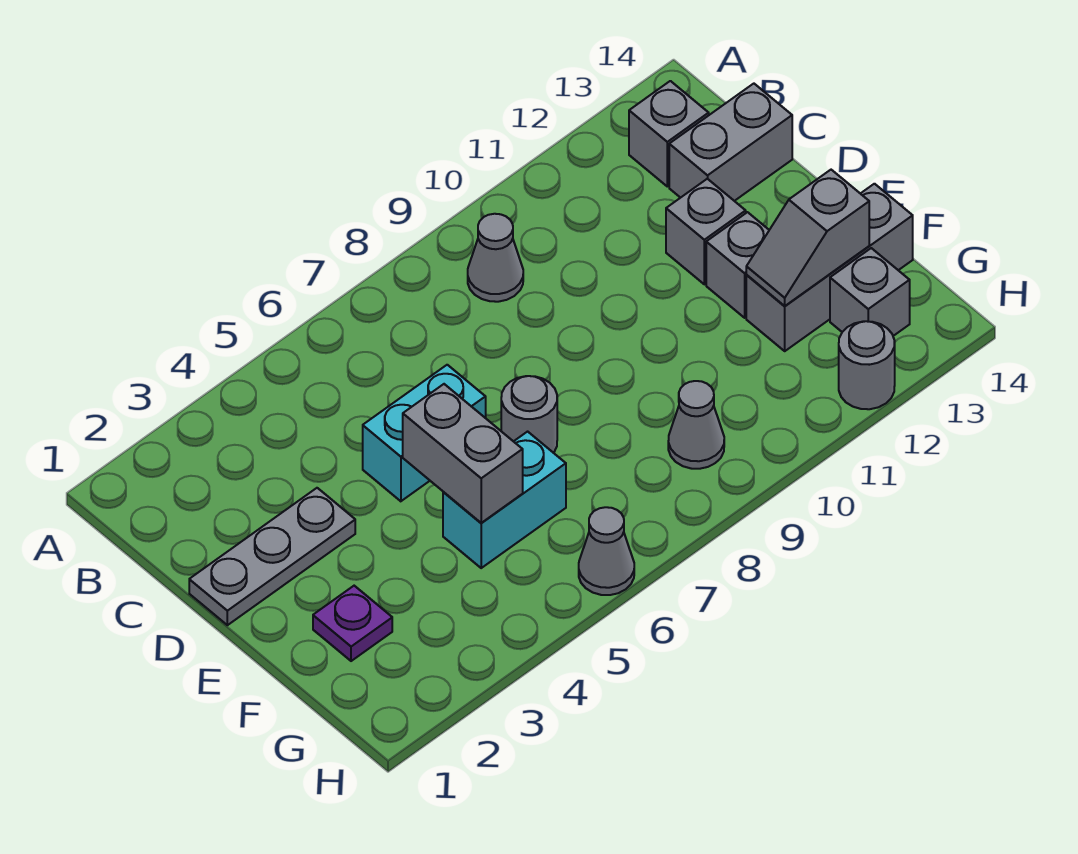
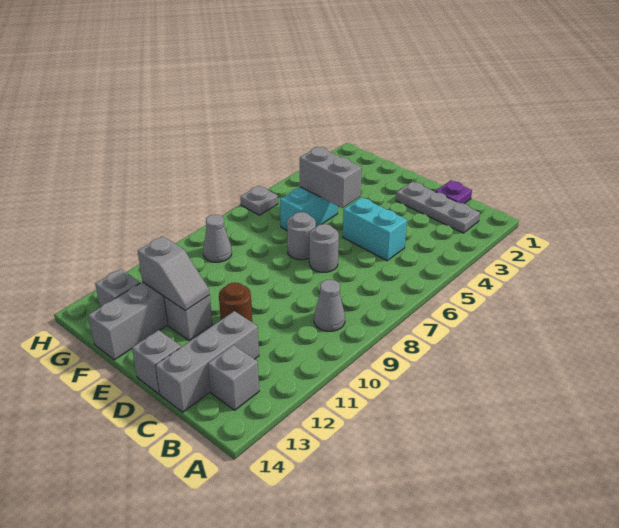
grey 1x2 brick [669,84,792,201] -> grey 1x3 brick [155,311,259,412]
grey 1x3 plate [189,488,355,625] -> grey 1x3 plate turned to [396,182,480,233]
cyan 1x2 brick [363,365,486,501] -> cyan 1x2 brick turned to [343,197,407,261]
none -> brown 1x1 round brick [219,283,252,322]
grey 1x1 brick [666,179,746,284] -> grey 1x1 brick moved to [132,330,181,394]
purple 1x1 plate [313,586,392,661] -> purple 1x1 plate moved to [435,180,472,204]
grey 1x2 slope [746,170,869,306] -> grey 1x2 slope turned to [138,236,210,311]
grey 1x1 cone [579,507,634,595] -> grey 1x1 plate [240,186,278,215]
grey 1x1 round brick [839,321,895,409] -> grey 1x1 round brick moved to [309,224,339,272]

